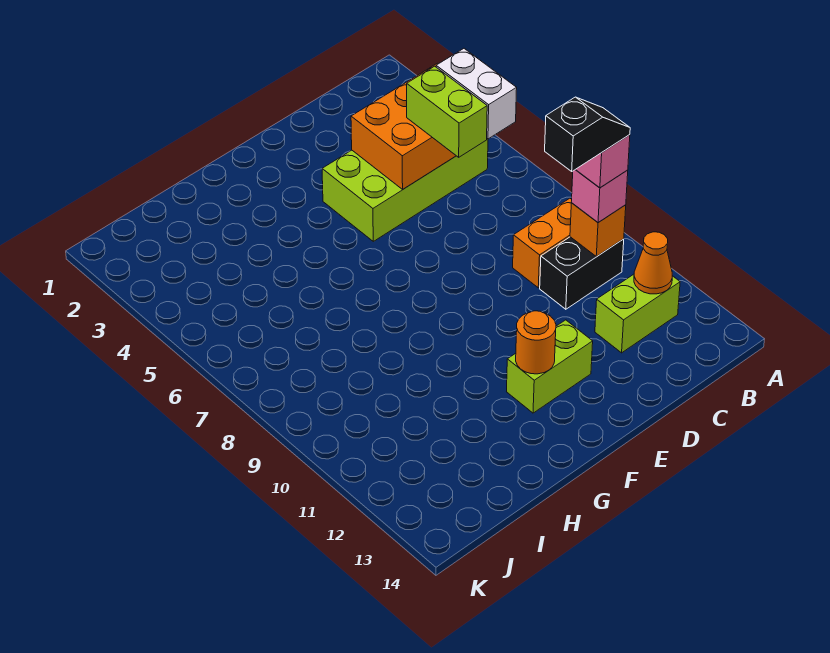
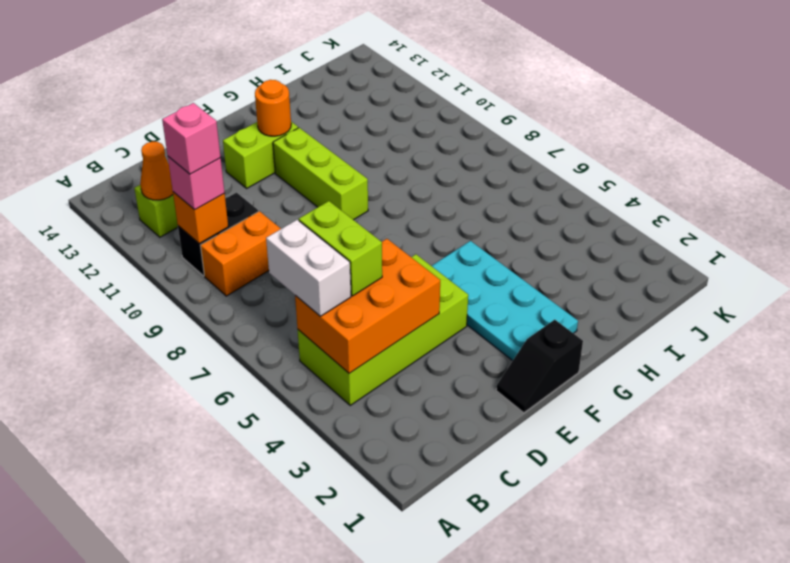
black 1x2 slope [545,97,630,171] -> black 1x2 slope moved to [496,320,583,413]
none -> cyan 2x4 plate [432,241,578,361]
none -> lime 1x3 brick [273,128,368,220]

